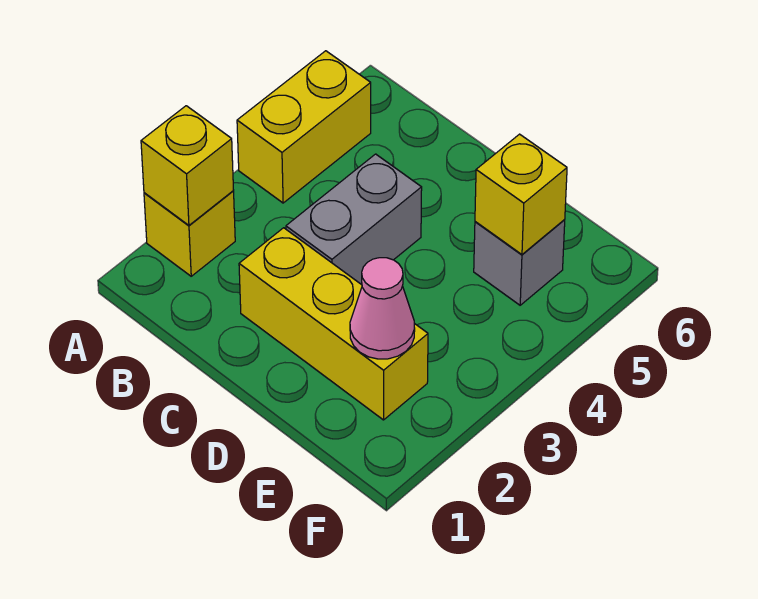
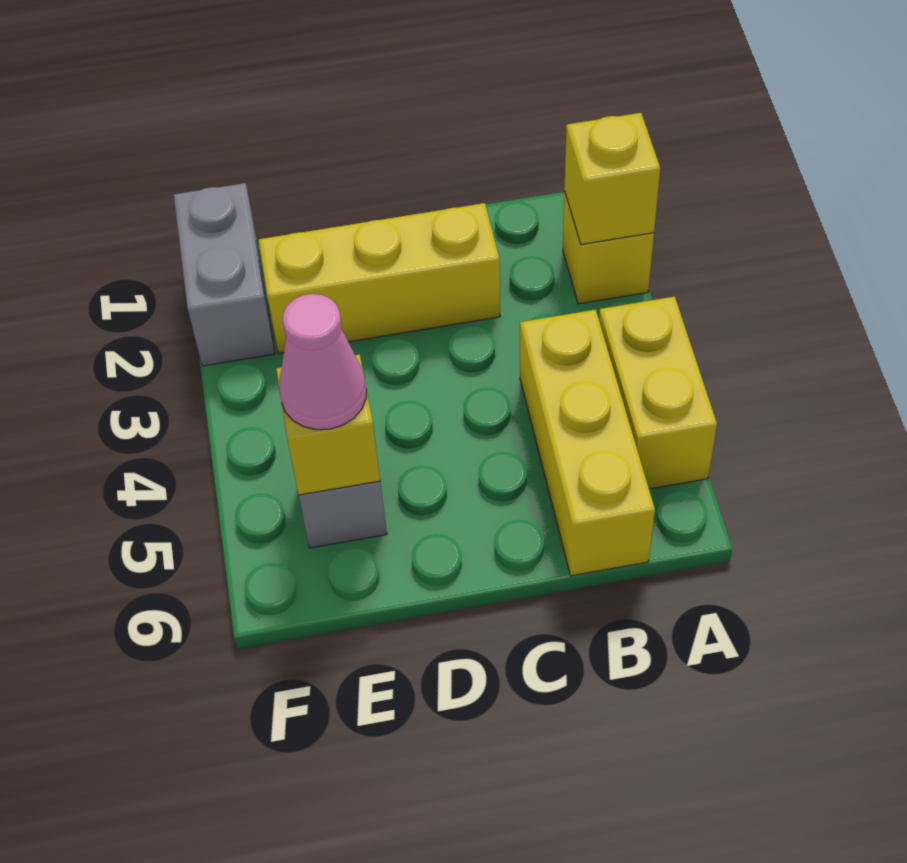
none -> yellow 1x3 brick [520,310,655,576]
grey 1x2 brick [286,154,422,285] -> grey 1x2 brick moved to [174,183,275,366]
pink 1x1 cone [350,258,415,359] -> pink 1x1 cone moved to [279,294,366,430]

